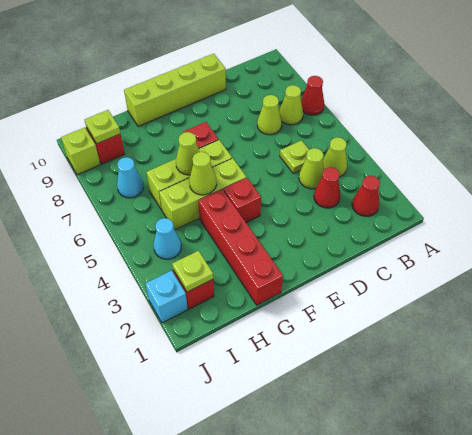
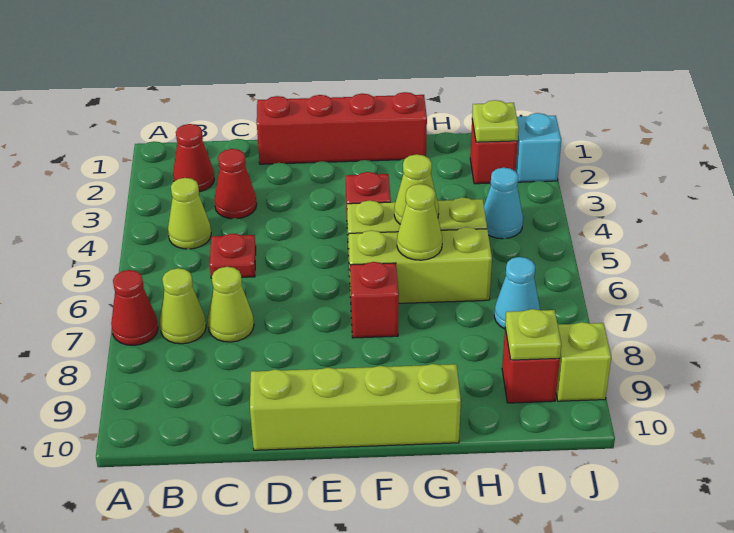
lime 1x1 cone [299,148,324,189] -> none
lime 1x1 plate [280,140,309,174] -> red 1x1 plate [210,234,256,278]
red 1x4 brick [198,189,283,305] -> red 1x4 brick turned to [257,92,427,164]

